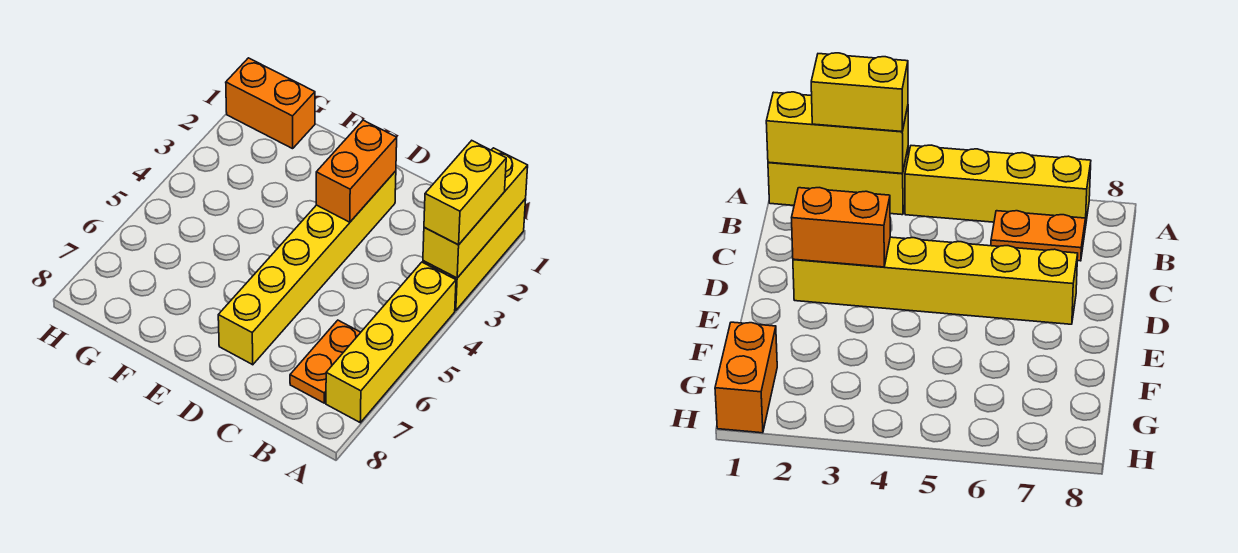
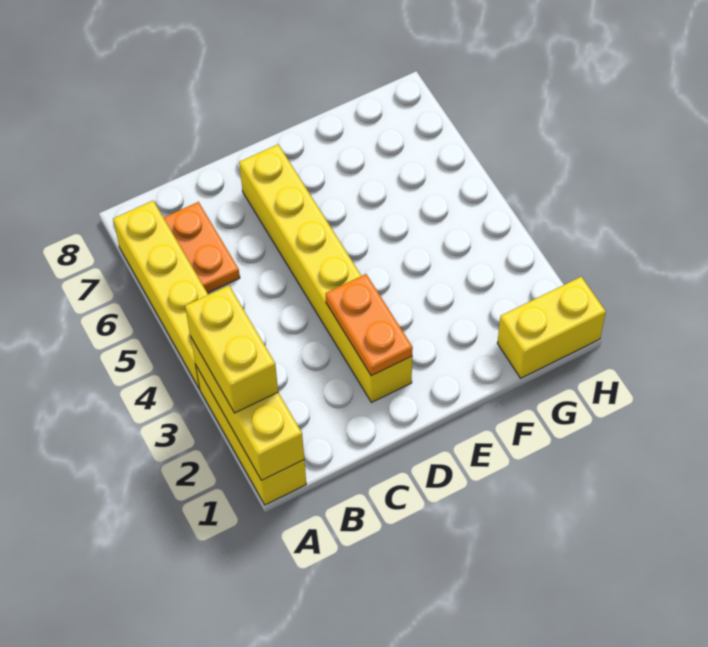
orange 1x2 brick [316,120,397,222] -> orange 1x2 plate [325,274,413,376]
orange 1x2 brick [226,58,315,149] -> yellow 1x2 brick [497,277,606,378]

